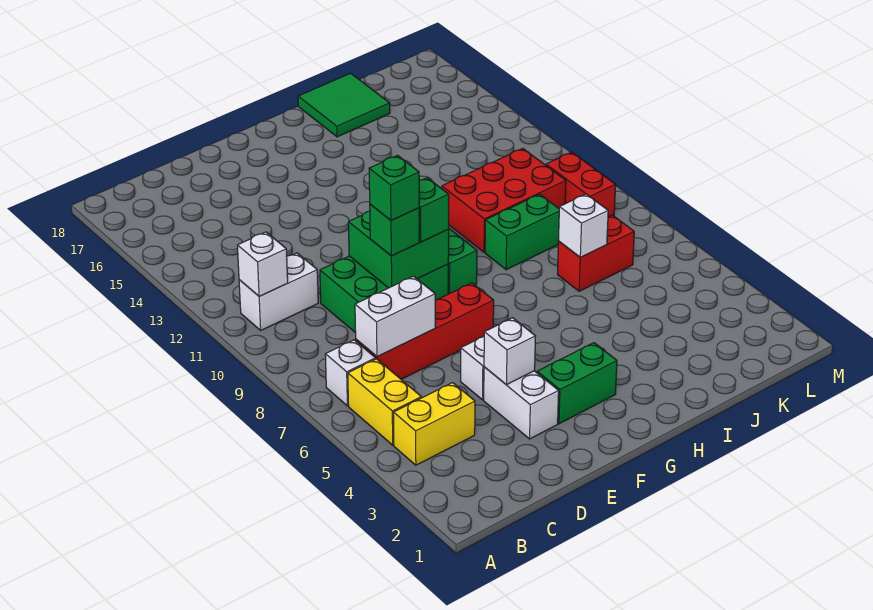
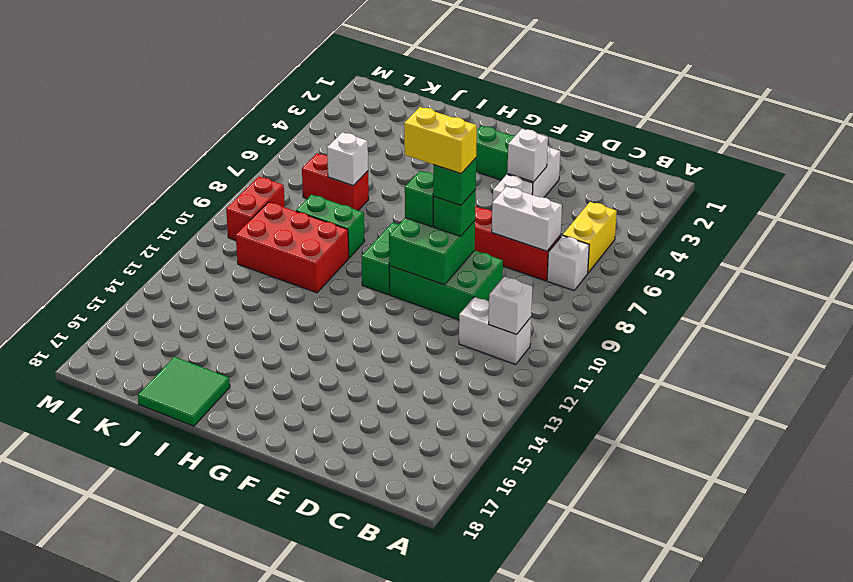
yellow 1x2 brick [393,383,475,465] -> yellow 1x2 brick moved to [404,107,477,174]

